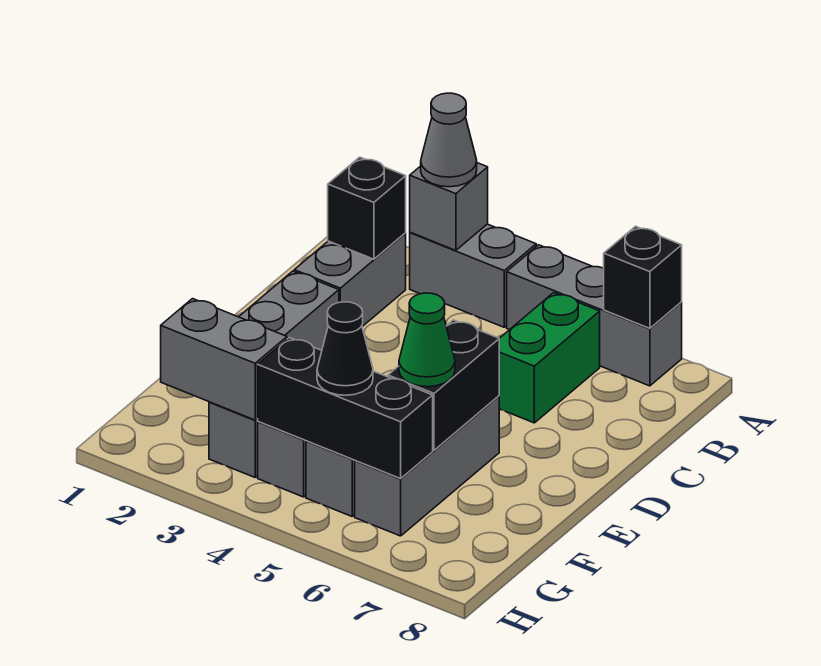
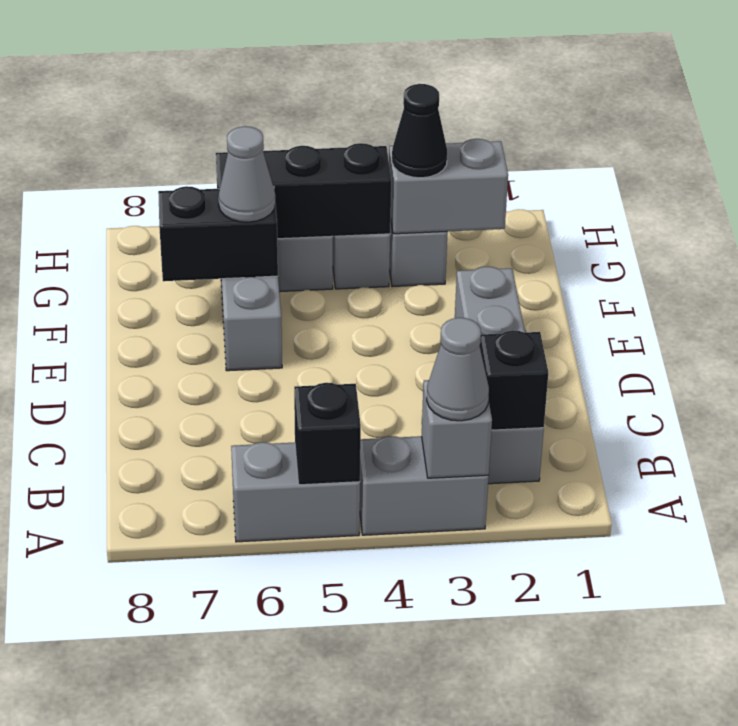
grey 1x3 brick [507,245,682,386] -> grey 1x2 brick [231,442,360,542]
black 1x1 brick [604,226,682,328] -> black 1x1 brick moved to [294,383,361,485]
green 1x2 brick [499,293,600,423] -> none
black 1x2 brick [388,320,499,450] -> black 1x2 brick turned to [158,186,278,281]
green 1x1 cone [399,293,455,387] -> grey 1x1 cone [218,126,275,222]
black 1x1 cone [317,302,373,395] -> black 1x1 cone moved to [392,84,447,178]

